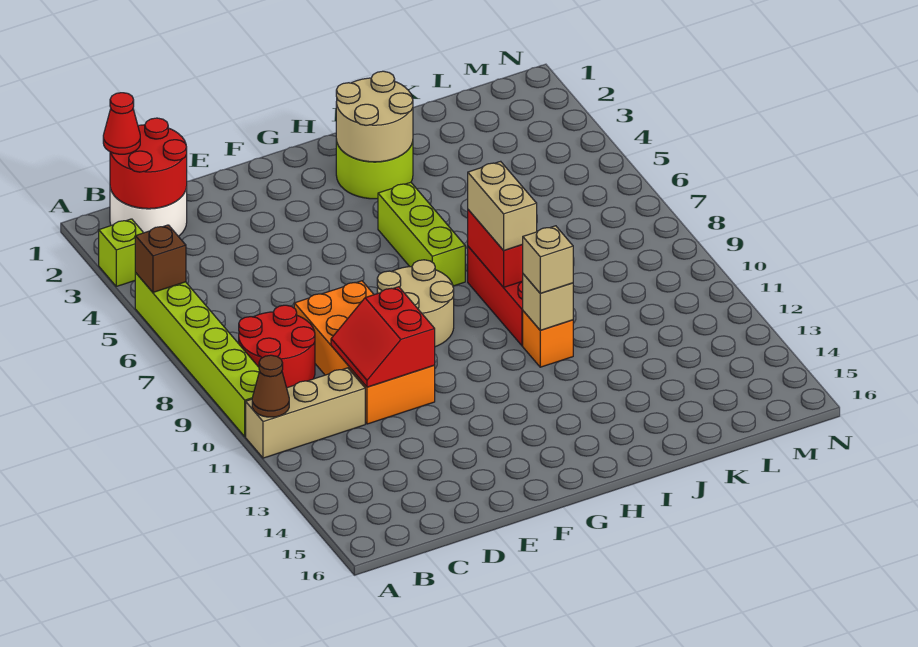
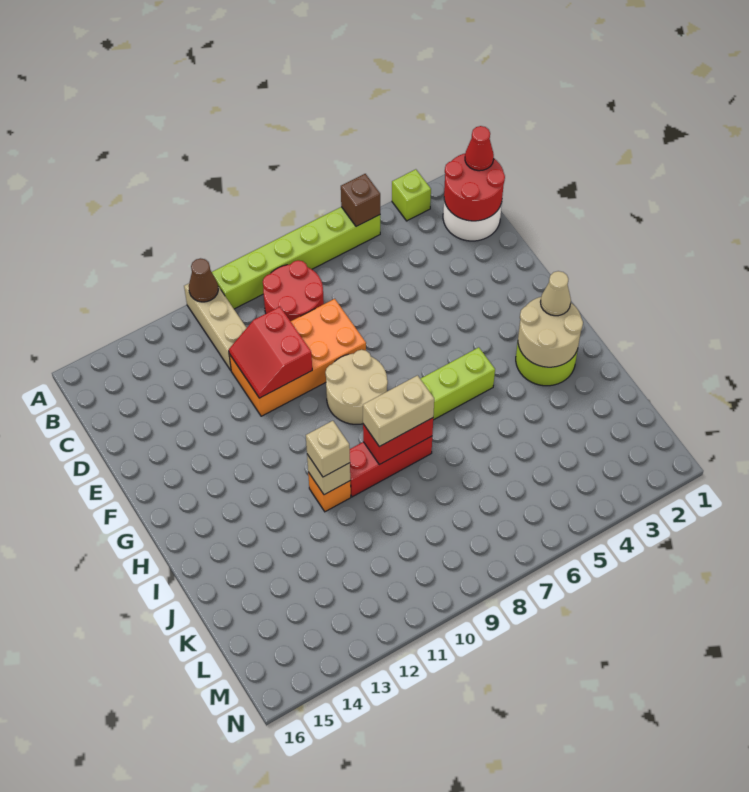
red 2x2 slope [331,287,435,387] -> red 2x2 slope turned to [229,307,312,398]
none -> tan 1x1 cone [541,271,571,316]

